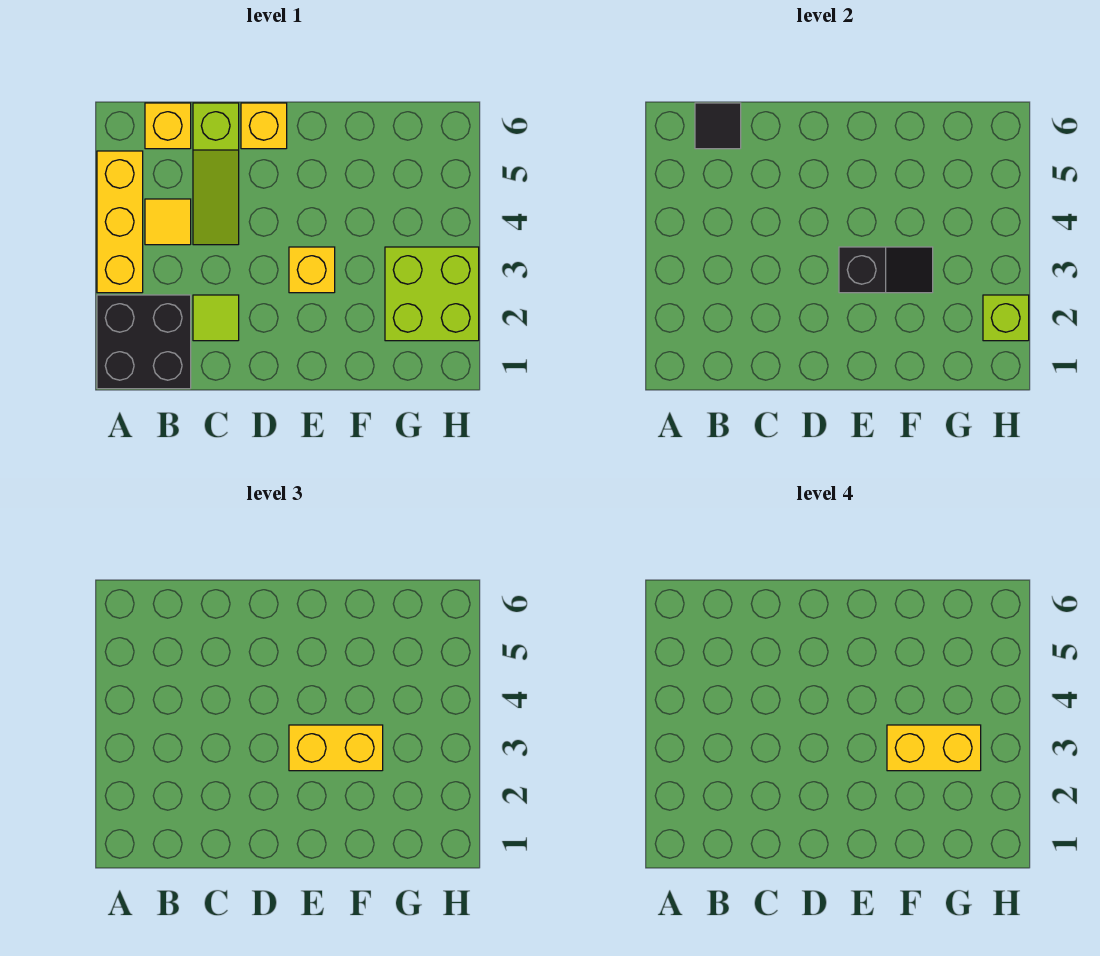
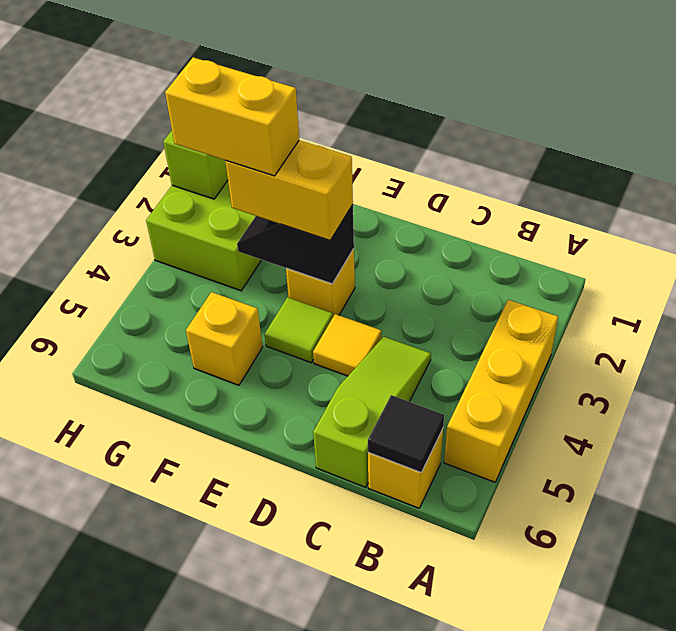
black 2x2 brick [97,295,191,389] -> none
yellow 1x1 tile [145,199,191,245] -> yellow 1x1 tile moved to [313,314,381,376]
lime 1x1 tile [193,295,239,341] -> lime 1x1 tile moved to [265,297,333,363]
yellow 1x1 brick [241,103,287,149] -> yellow 1x1 brick moved to [186,292,263,385]

